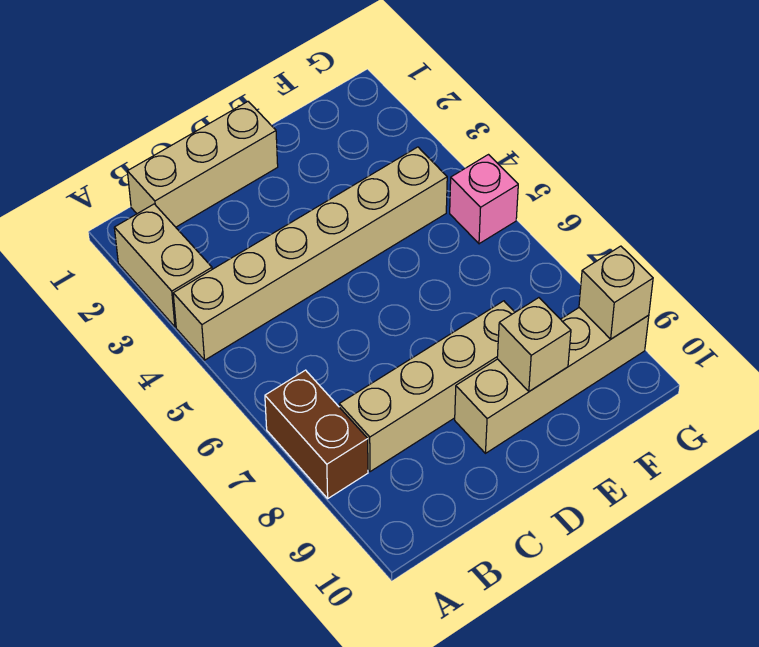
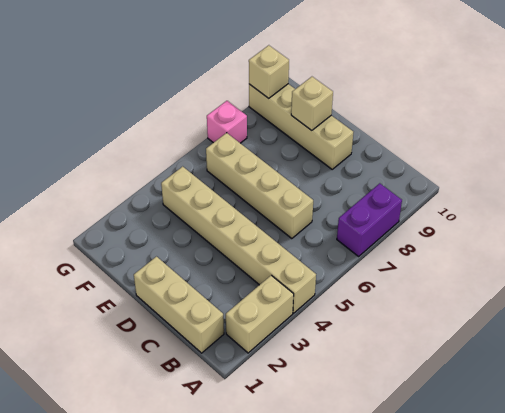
brown 1x2 brick [265,370,368,498] -> purple 1x2 brick [337,183,402,256]
tan 1x4 brick [339,301,515,472] -> tan 1x4 brick moved to [206,133,313,239]
pink 1x1 brick [450,155,518,244] -> pink 1x1 brick moved to [207,101,247,143]

